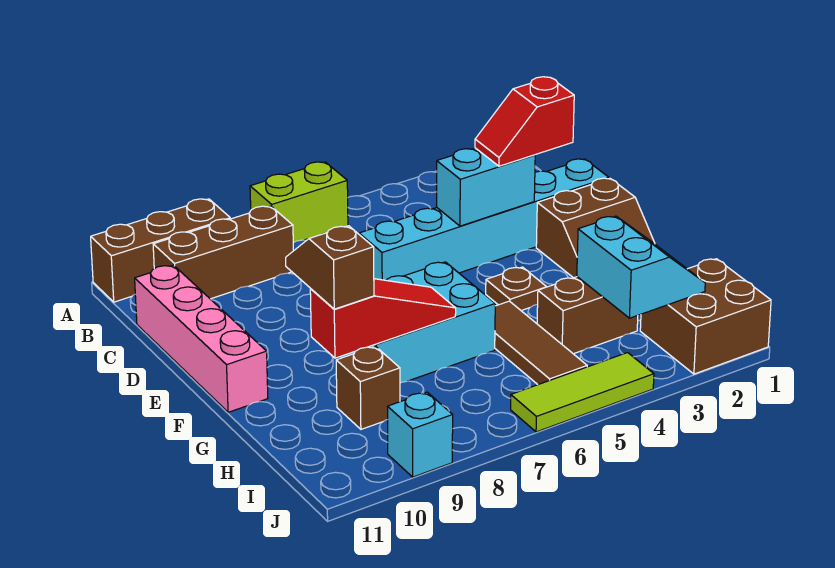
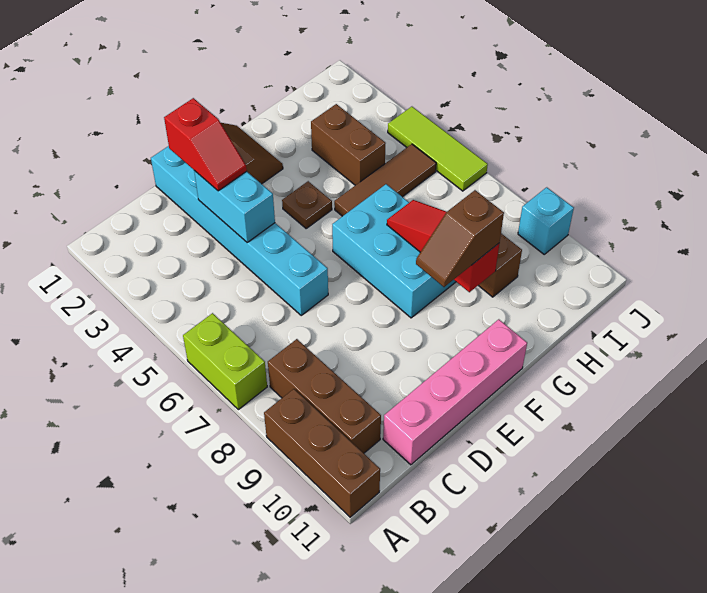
cyan 2x2 slope [577,216,705,318] -> none
brown 2x2 brick [640,259,771,374] -> none

